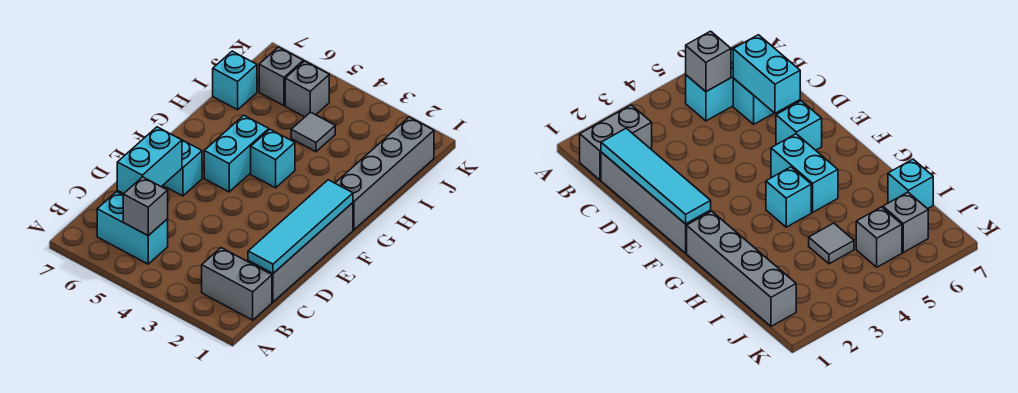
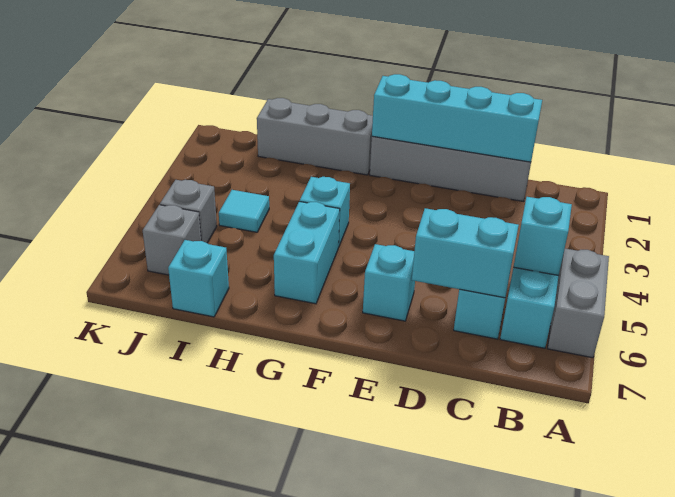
grey 1x2 brick [202,248,272,320] -> grey 1x2 brick moved to [547,249,609,358]
grey 1x1 brick [123,177,168,236] -> cyan 1x1 brick [514,197,572,276]
cyan 1x4 tile [248,180,353,273] -> cyan 1x4 brick [372,74,542,162]
cyan 1x2 brick [204,116,269,192] -> cyan 1x2 brick turned to [274,201,340,304]
grey 1x4 brick [335,117,434,230] -> grey 1x3 brick [257,98,373,175]
grey 1x1 tile [291,112,335,152] -> cyan 1x1 tile [219,190,269,232]

